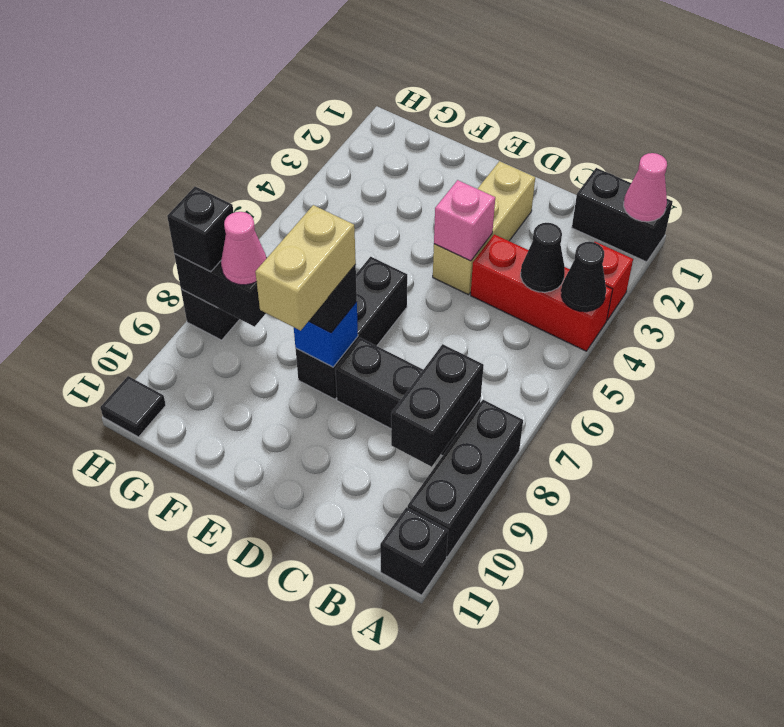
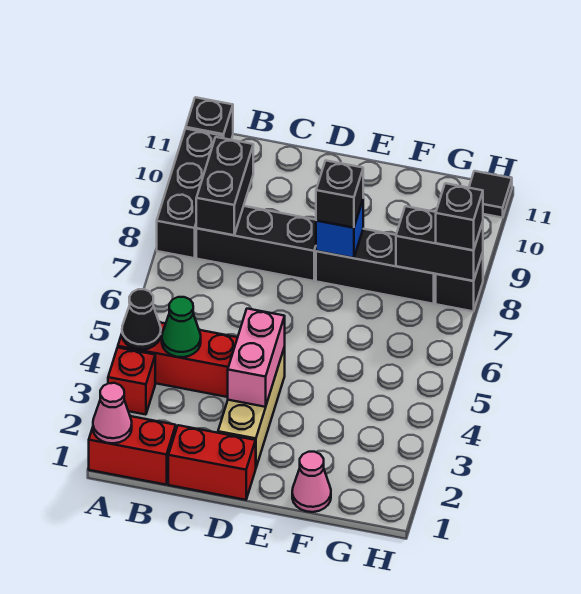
black 1x2 brick [572,168,673,262] -> red 1x2 brick [89,416,176,485]
black 1x1 cone [521,223,565,292] -> green 1x1 cone [162,297,201,357]
none -> red 1x2 brick [168,425,256,500]
pink 1x1 brick [434,180,495,261] -> pink 1x2 brick [228,309,285,407]
black 1x3 brick [296,257,407,399] -> black 1x3 brick turned to [316,229,436,304]
tan 1x2 brick [256,205,356,331] -> none
pink 1x1 cone [221,212,267,285] -> pink 1x1 cone moved to [292,452,331,512]

